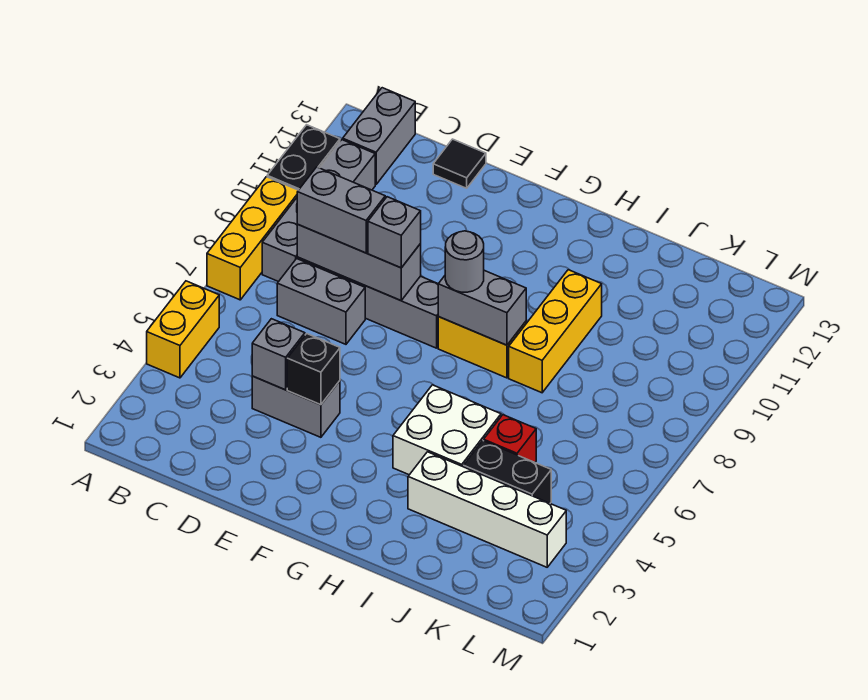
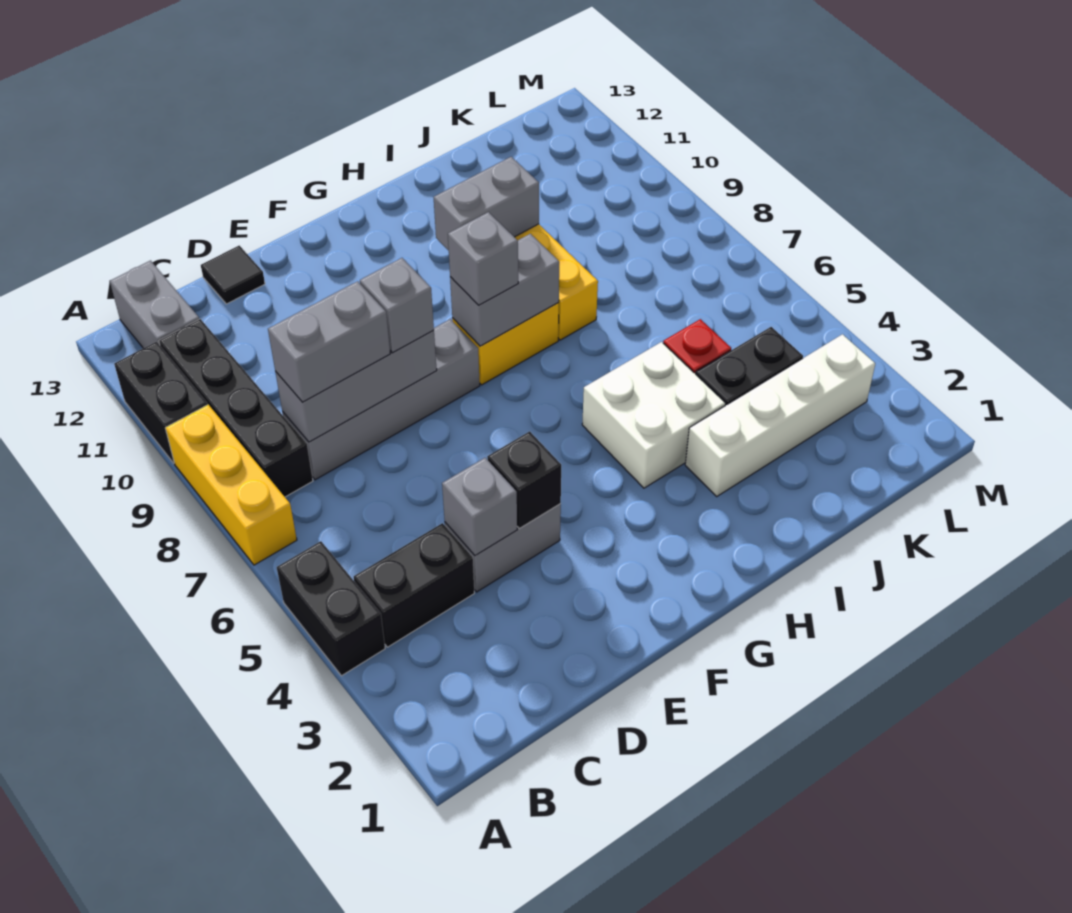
yellow 1x2 brick [147,281,219,378] -> black 1x2 brick [277,541,385,676]
none -> black 1x2 brick [354,523,474,647]
grey 1x4 brick [262,140,375,282] -> black 1x4 brick [159,319,313,497]
grey 1x2 brick [277,259,365,344] -> grey 1x2 brick moved to [434,157,539,251]
grey 1x1 round brick [445,231,484,292] -> grey 1x1 brick [448,212,518,305]

